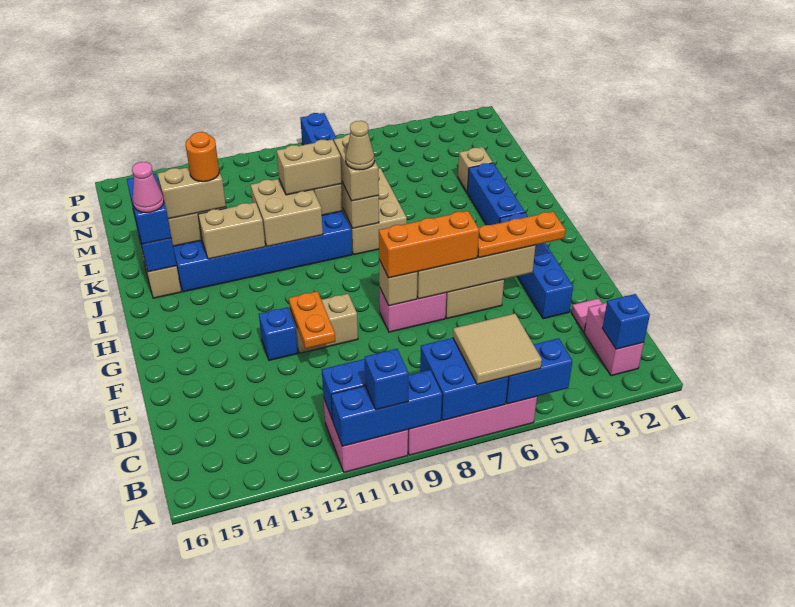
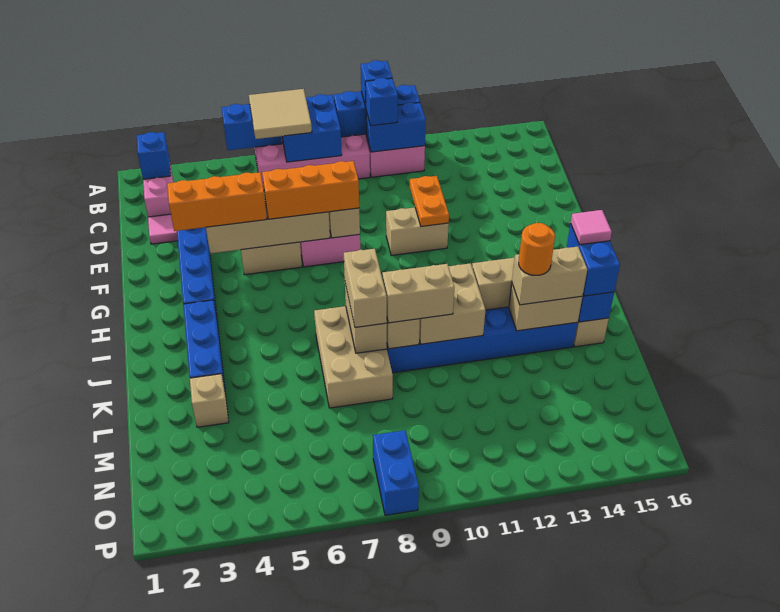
orange 1x3 plate [477,212,565,258] -> orange 1x3 brick [167,172,267,231]
blue 1x1 brick [259,307,298,360] -> blue 1x1 brick moved to [365,78,398,126]
tan 1x1 cone [346,121,375,170] -> none
pink 1x1 cone [132,162,164,213] -> pink 1x1 tile [571,210,612,245]

